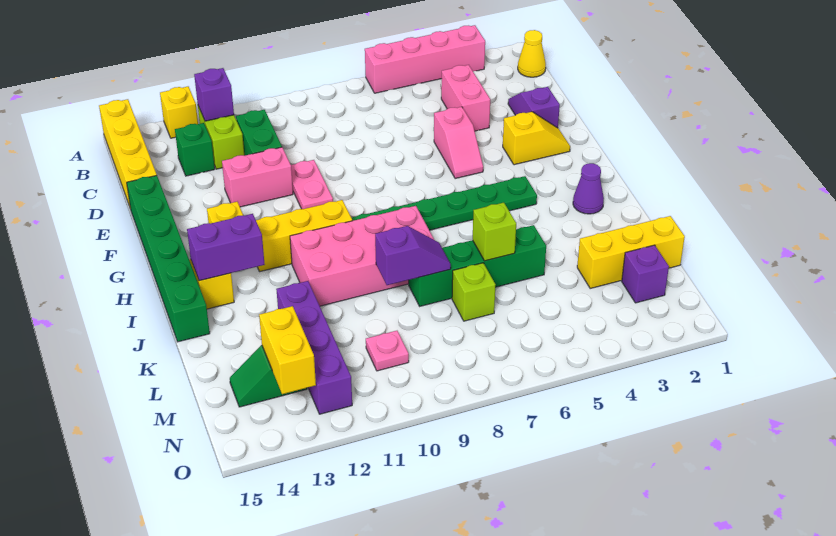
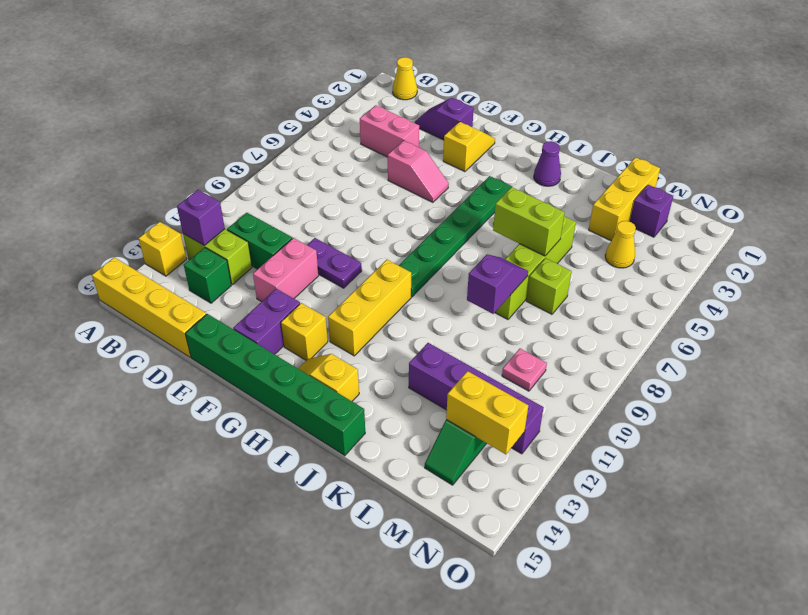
pink 1x4 brick [365,25,485,93] -> none
pink 1x2 plate [291,160,333,209] -> purple 1x2 plate [307,238,362,288]
pink 2x4 brick [290,206,434,306] -> none
purple 1x2 brick [187,214,265,281] -> purple 1x2 brick moved to [233,289,300,354]
green 1x4 brick [409,225,546,306] -> lime 1x4 brick [495,216,576,319]
lime 1x1 brick [473,203,516,261] -> lime 1x2 brick [493,187,565,256]
none -> yellow 1x1 cone [605,221,636,268]

